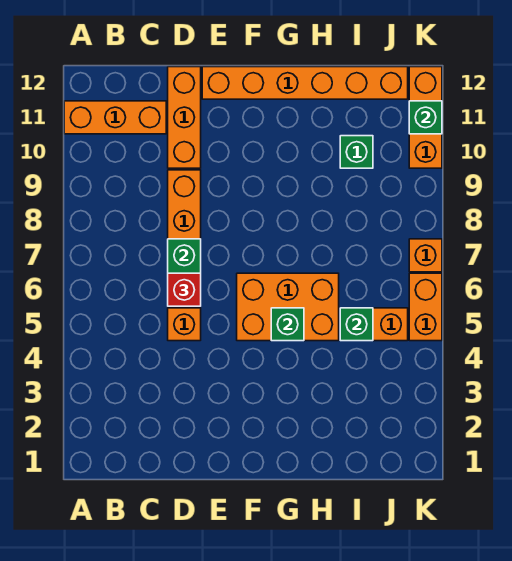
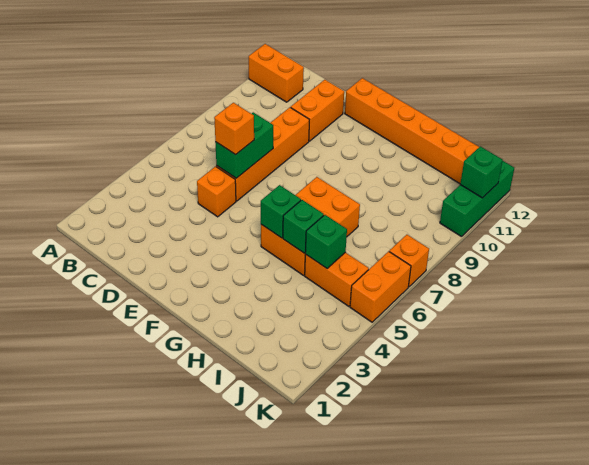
orange 1x3 brick [64,101,166,134] -> orange 1x2 brick [249,44,304,102]
red 1x1 brick [168,273,201,306] -> orange 1x1 brick [214,103,254,155]
orange 1x3 brick [168,67,201,168] -> orange 1x2 brick [291,80,344,141]
orange 2x3 brick [237,273,339,341] -> orange 2x3 brick turned to [261,177,360,275]
green 1x1 brick [340,136,373,168] -> green 1x1 brick moved to [283,200,324,253]
orange 1x3 brick [409,67,442,168] -> green 1x3 brick [440,161,514,237]

